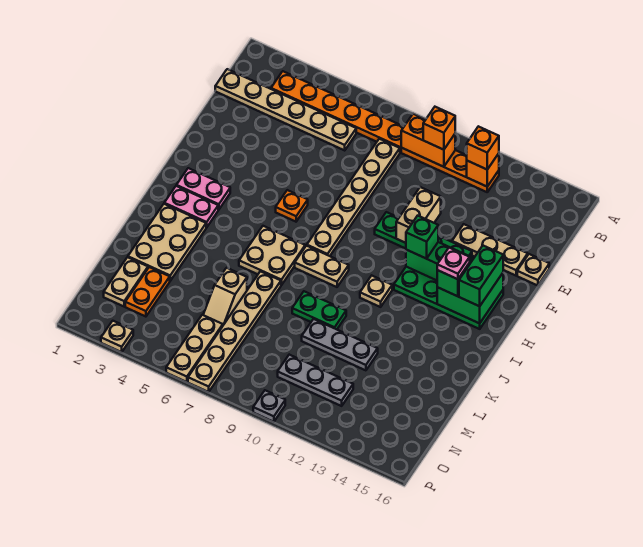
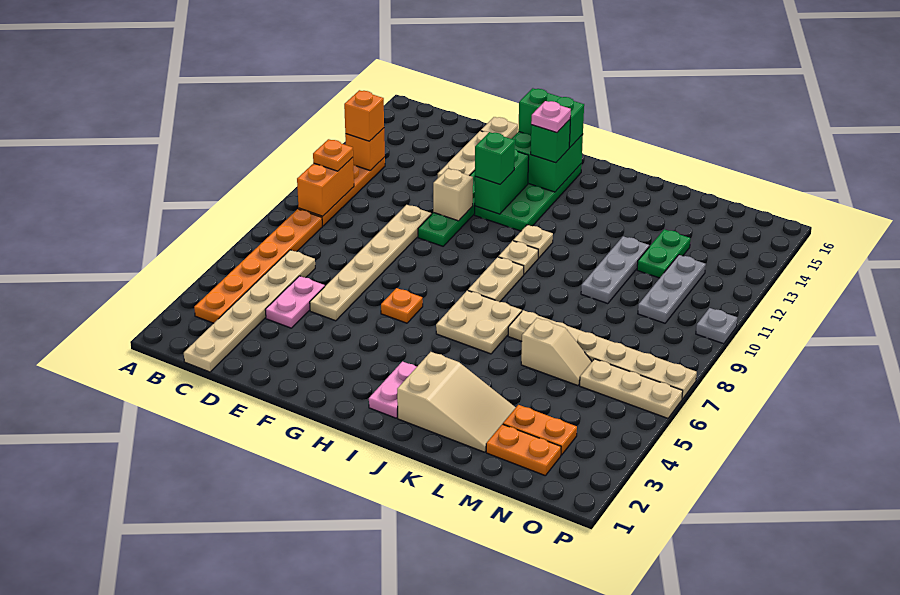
orange 1x1 brick [423,107,455,150] -> orange 1x1 plate [313,139,353,171]
tan 1x6 plate [307,139,400,256] -> tan 1x6 plate turned to [310,205,431,321]
tan 1x2 brick [396,187,441,243] -> tan 1x1 brick [433,169,473,221]
pink 1x2 plate [176,168,230,210] -> pink 1x2 plate moved to [265,276,325,328]
tan 2x3 plate [128,204,207,281] -> tan 2x3 slope [397,352,516,452]
green 1x2 plate [292,291,346,329] -> green 1x2 plate moved to [637,229,690,278]
tan 1x2 plate [104,257,148,306] -> orange 1x2 plate [486,424,561,475]
tan 1x1 plate [101,321,133,352] -> tan 1x1 plate moved to [498,241,538,274]

